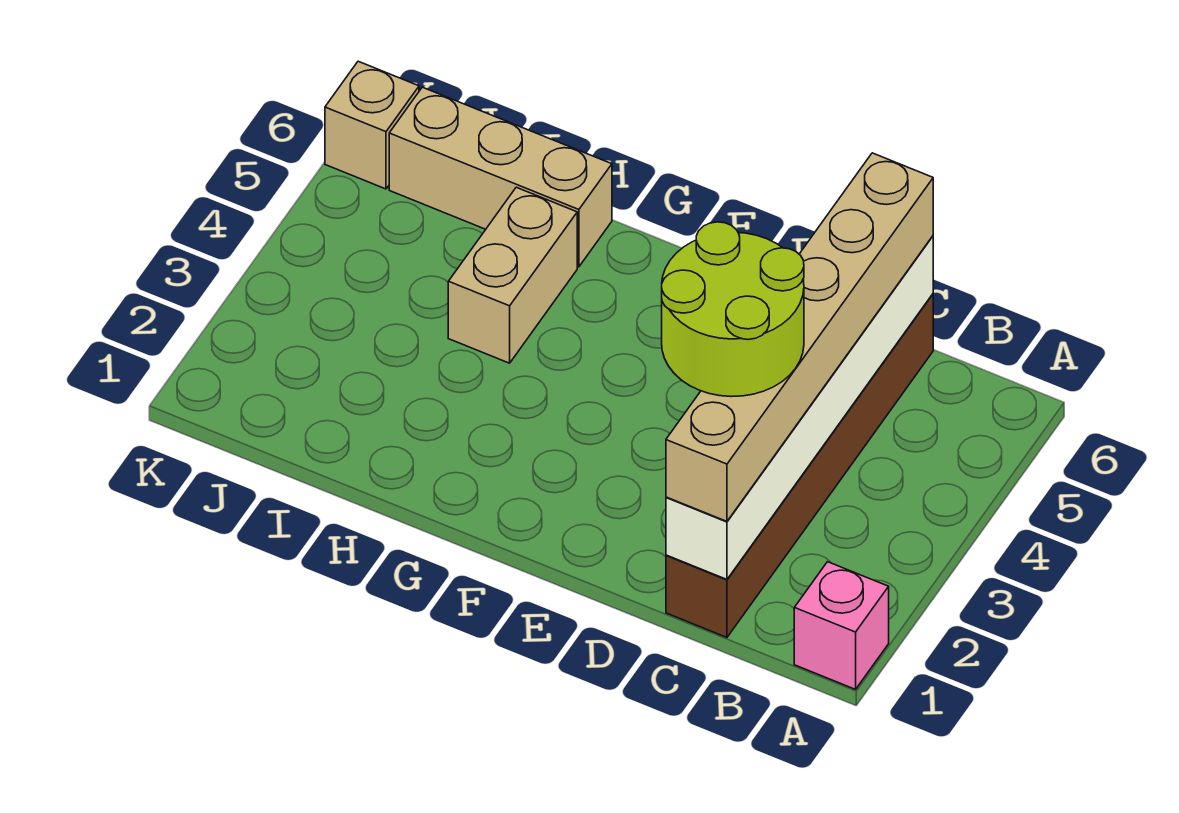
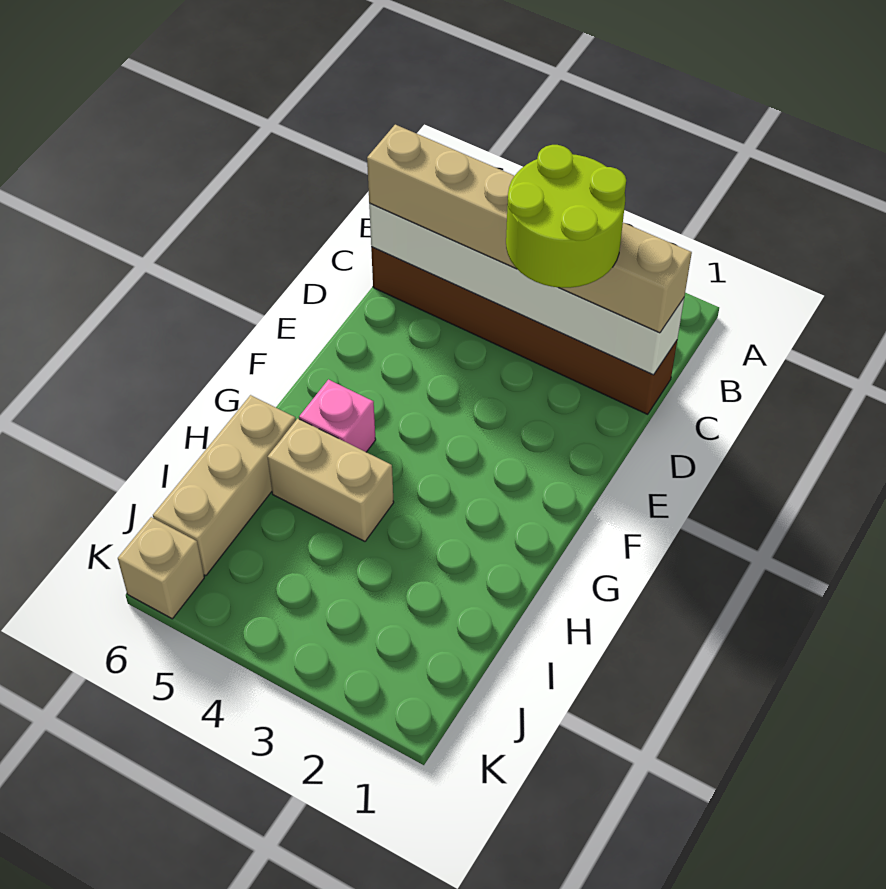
pink 1x1 brick [794,562,889,689] -> pink 1x1 brick moved to [299,380,376,452]

